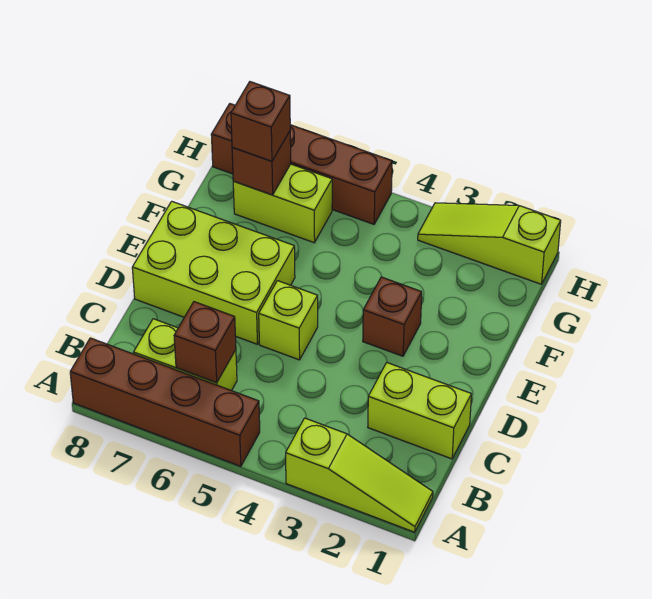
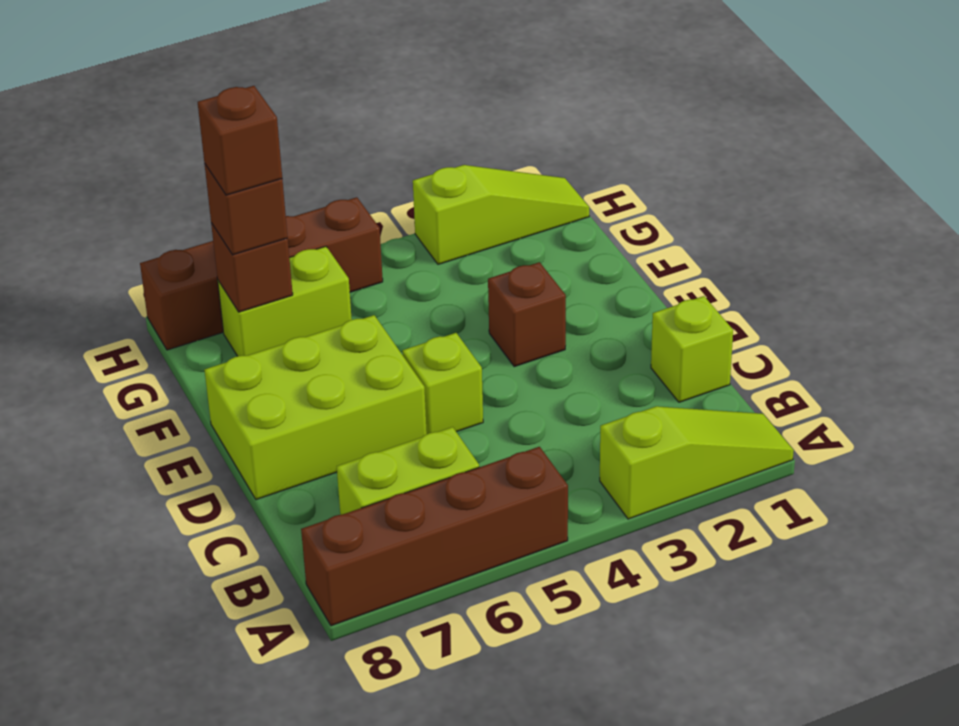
brown 1x1 brick [174,302,236,383] -> brown 1x1 brick moved to [198,86,282,195]
lime 1x2 brick [368,363,471,459] -> lime 1x1 brick [651,296,733,402]
lime 1x3 slope [418,203,561,284] -> lime 1x3 slope turned to [413,165,589,264]

